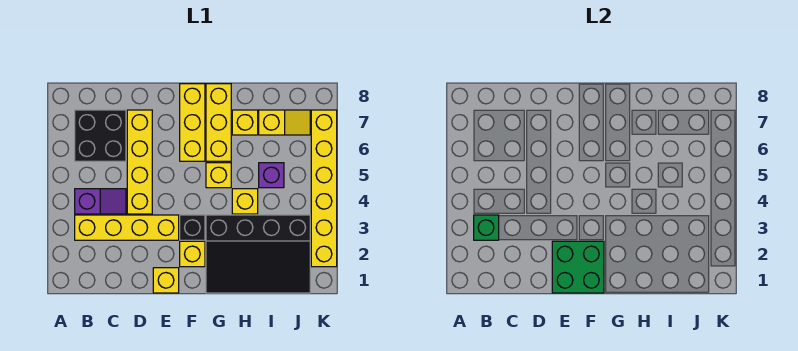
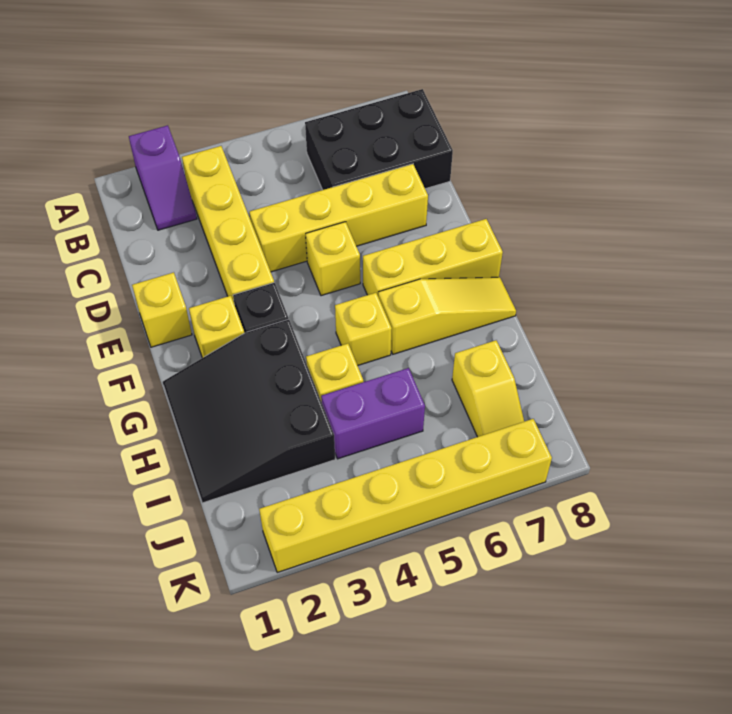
green 1x1 brick [474,215,499,240] -> none
purple 1x2 slope [75,189,126,214] -> purple 1x2 slope moved to [129,125,197,230]
black 2x2 brick [75,110,126,161] -> black 2x3 brick [305,89,453,190]
green 2x2 brick [552,241,604,293] -> none
black 3x4 slope [206,215,310,293] -> black 3x3 slope [163,319,335,503]
yellow 1x3 brick [206,84,231,161] -> yellow 1x3 slope [378,277,516,354]
yellow 1x1 brick [232,110,258,135] -> yellow 1x1 brick moved to [306,222,360,296]
purple 1x1 brick [259,163,284,188] -> purple 1x2 brick [321,368,425,459]

